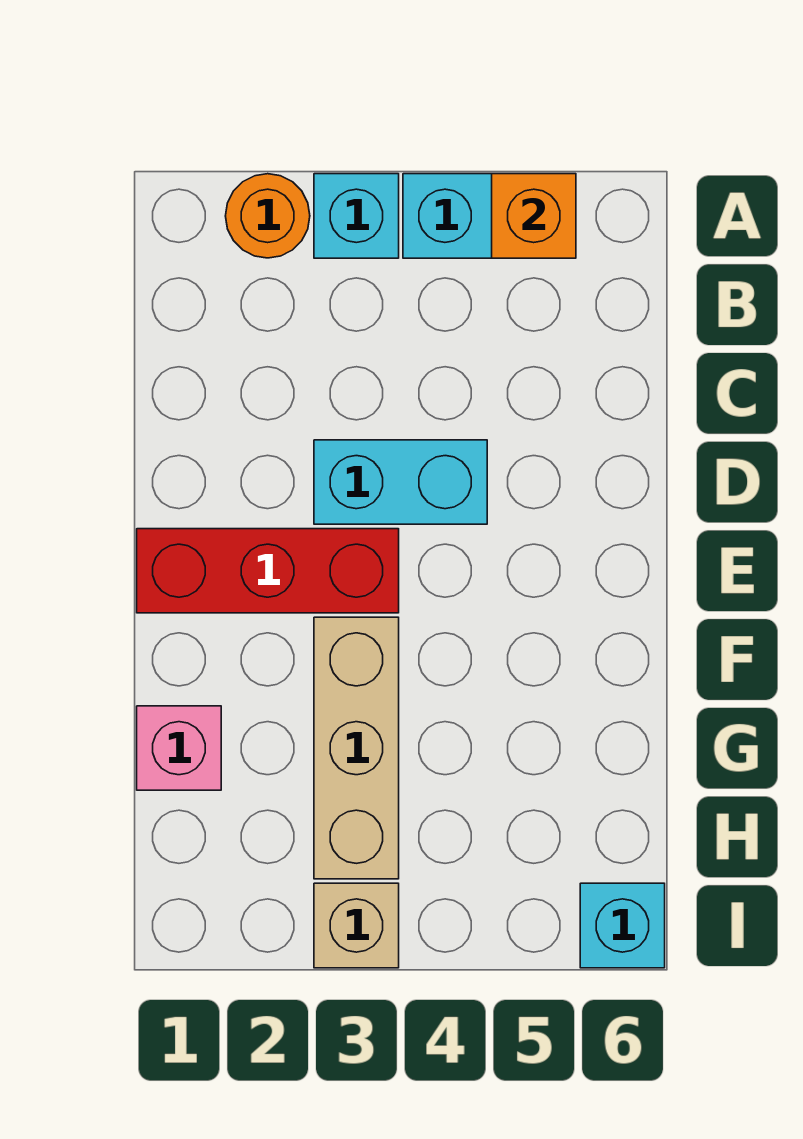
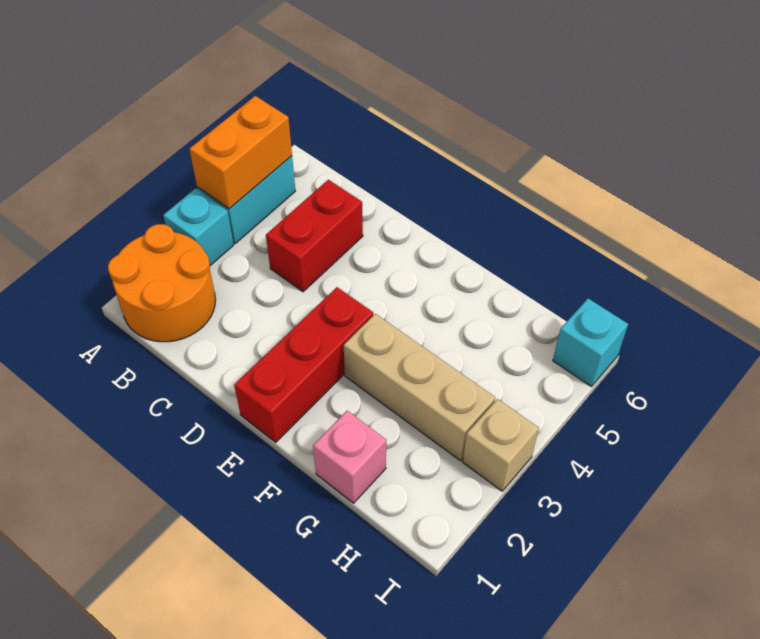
orange 1x1 round brick [226,174,310,258] -> orange 2x2 round brick [108,224,216,342]
orange 1x1 brick [492,174,576,258] -> orange 1x2 brick [189,96,292,209]
none -> red 1x2 brick [266,180,363,292]
cyan 1x2 brick [314,440,487,524] -> none

